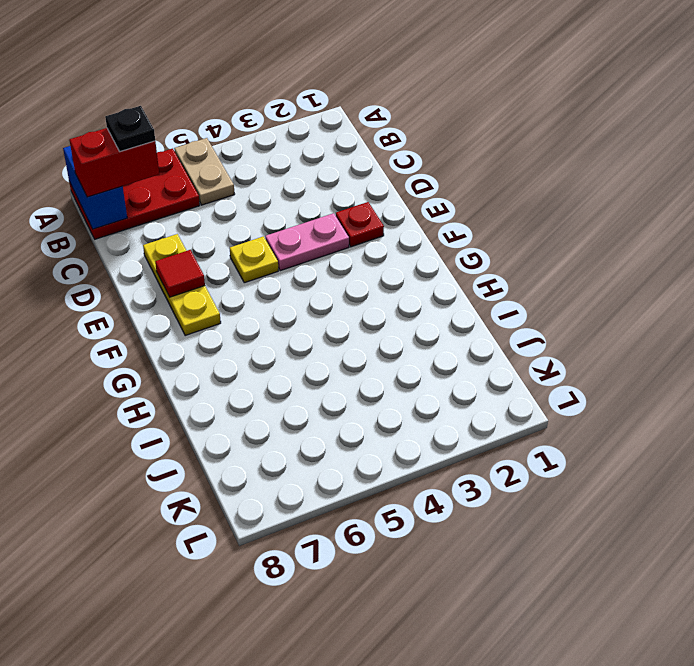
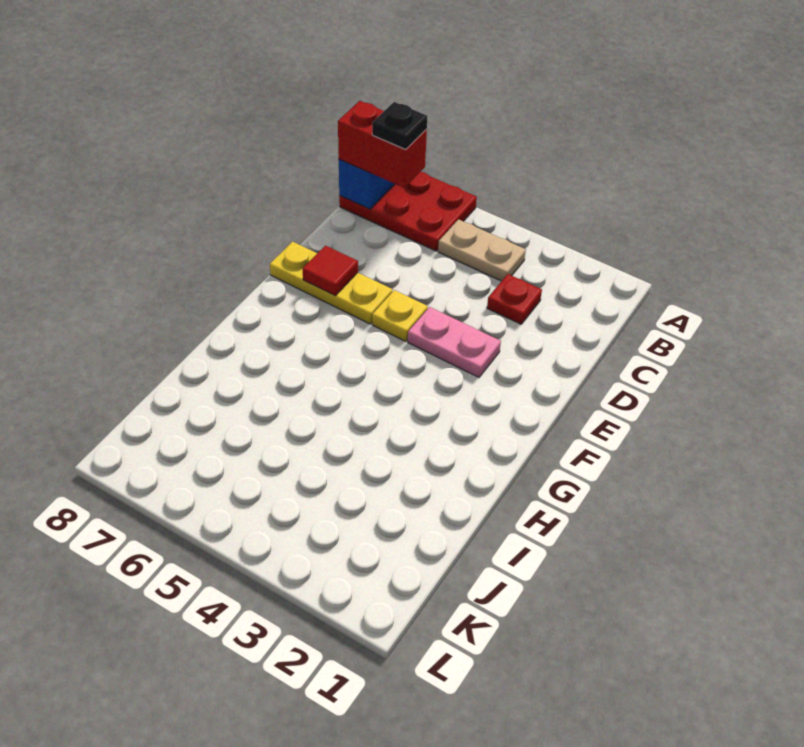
tan 1x2 plate [174,138,235,205] -> tan 1x2 plate turned to [438,219,526,281]
yellow 1x3 plate [143,234,221,336] -> yellow 1x3 plate turned to [270,242,392,324]
red 1x1 plate [336,202,384,247] -> red 1x1 plate moved to [487,274,542,324]

